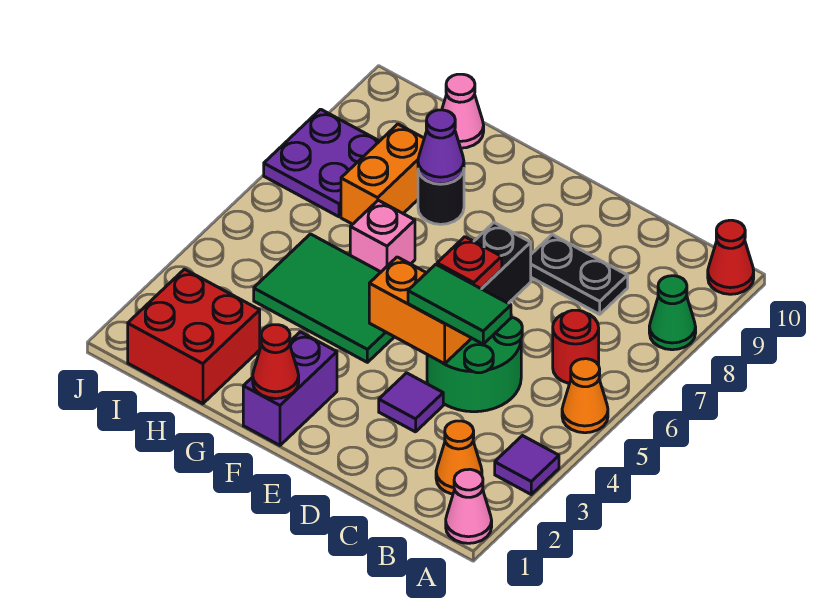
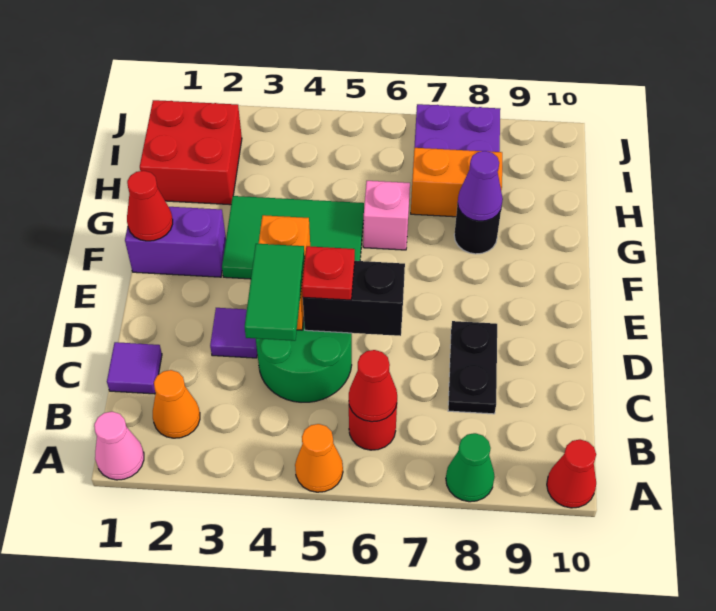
purple 1x1 tile [495,436,559,494] -> purple 1x1 tile moved to [107,342,162,394]
none -> red 1x1 cone [349,350,397,422]
green 2x3 tile [254,234,394,362] -> green 2x3 tile turned to [222,196,364,279]
pink 1x1 cone [442,74,484,148] -> none

